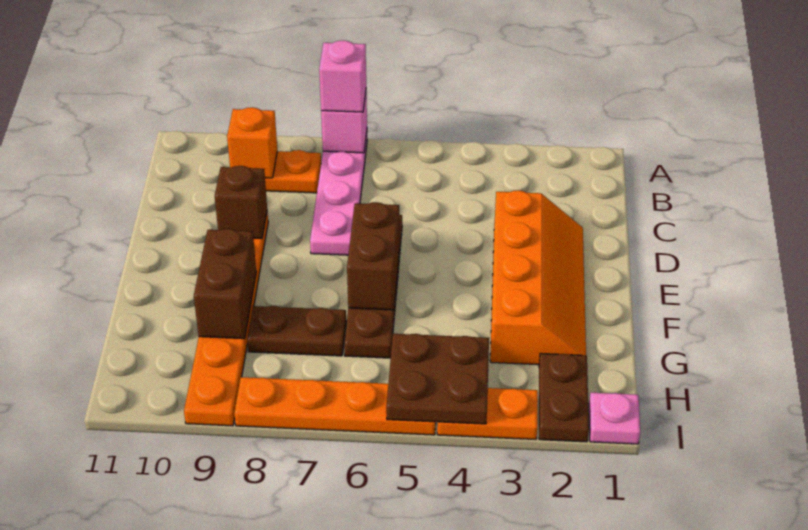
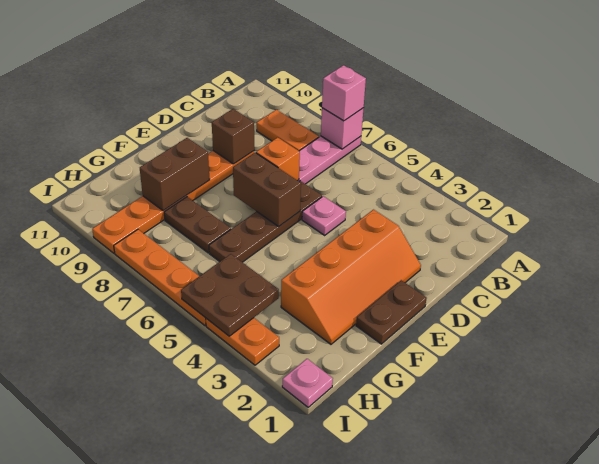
orange 1x1 brick [227,107,277,178] -> orange 1x1 brick moved to [256,137,300,181]
none -> pink 1x1 plate [302,196,346,235]
brown 1x2 brick [347,202,399,310] -> brown 1x2 brick turned to [233,153,301,227]
brown 1x2 plate [539,353,589,442] -> brown 1x2 plate moved to [356,280,427,344]

